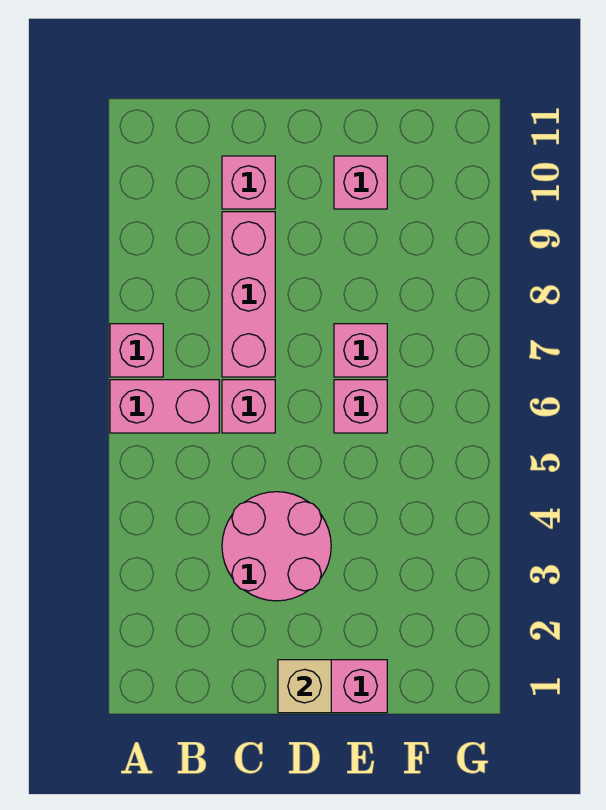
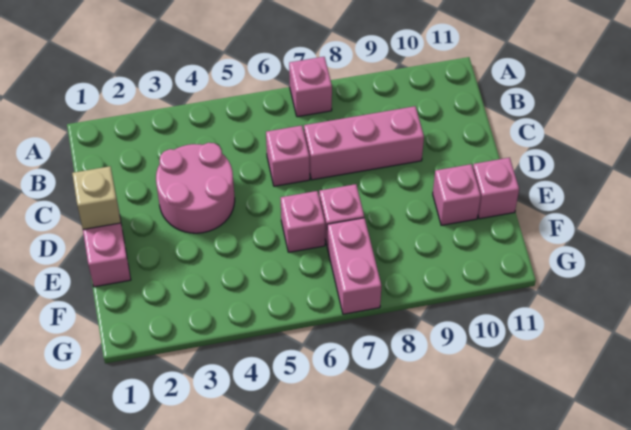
pink 1x2 brick [110,380,219,433] -> pink 1x2 brick moved to [327,218,381,314]
pink 1x1 brick [222,156,275,209] -> pink 1x1 brick moved to [473,158,519,219]

